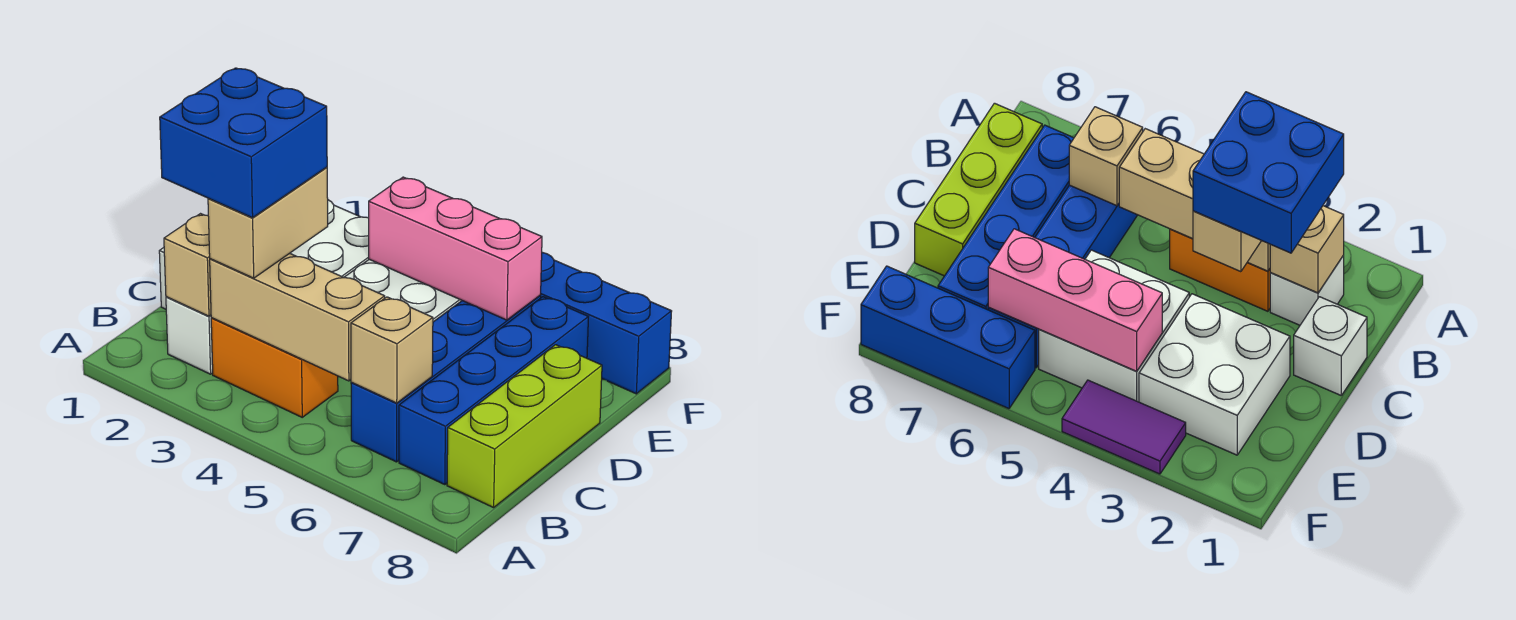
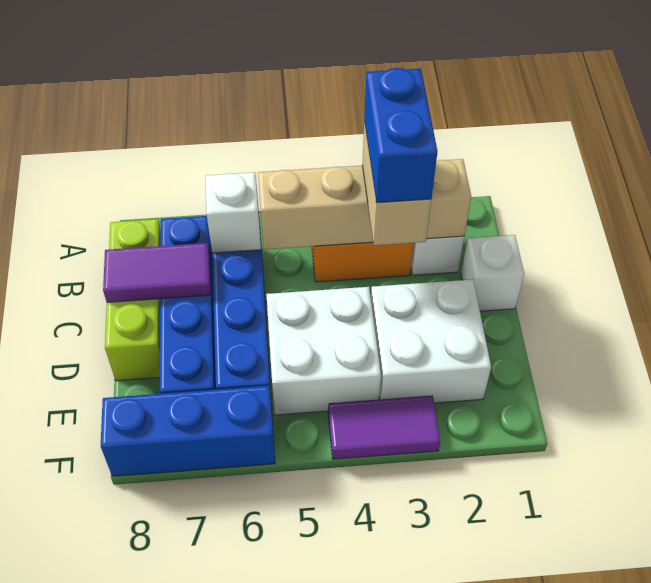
blue 2x2 brick [160,68,327,218] -> blue 1x2 brick [364,68,438,203]
tan 1x1 brick [351,297,433,403] -> white 1x1 brick [206,172,261,253]
none -> purple 1x2 tile [103,243,211,302]
pink 1x3 brick [369,177,542,320] -> none

